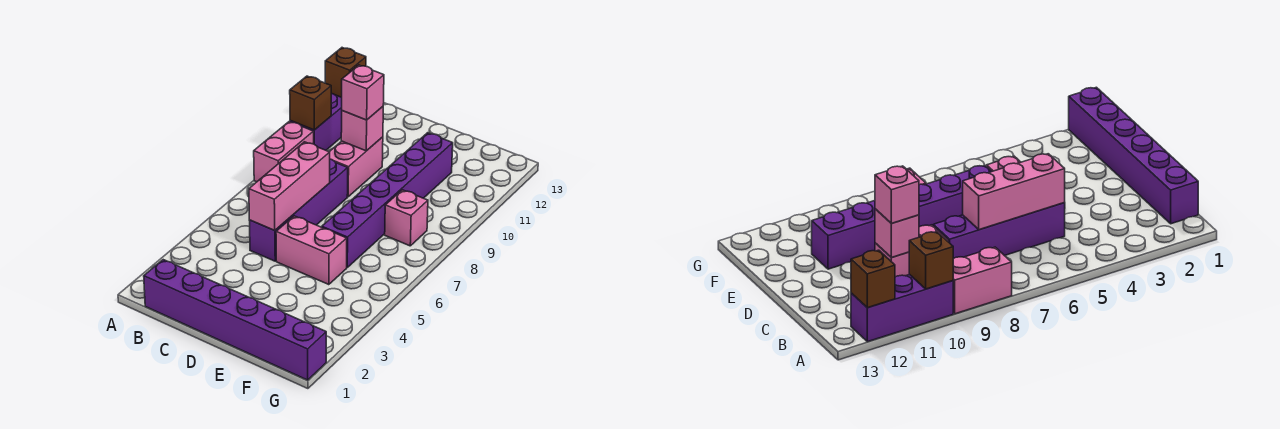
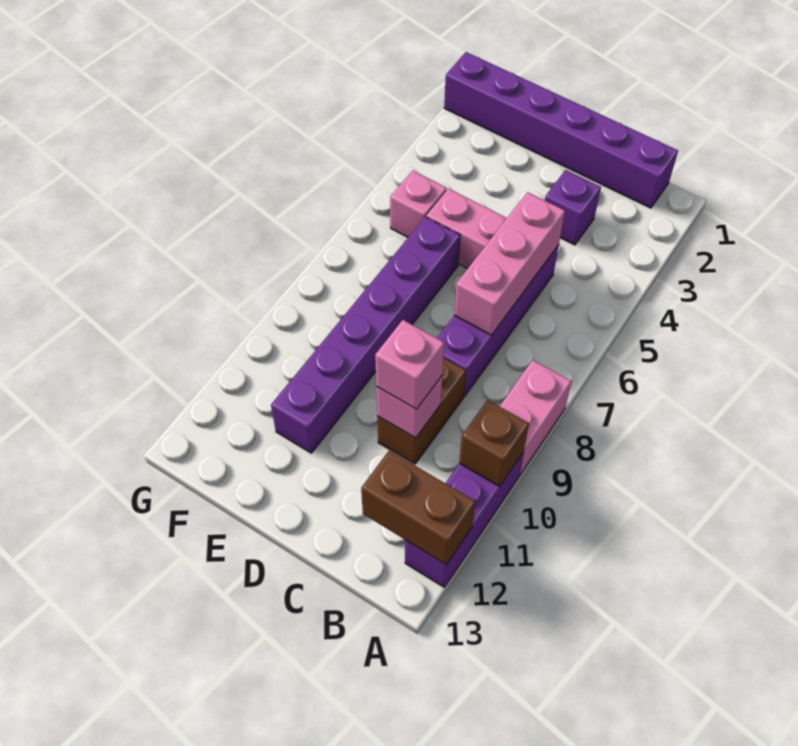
brown 1x1 brick [325,48,366,97] -> brown 1x2 brick [361,451,475,565]
none -> purple 1x1 brick [545,170,601,245]
pink 1x2 brick [330,137,383,197] -> brown 1x2 brick [377,358,466,464]
pink 1x1 brick [385,190,428,246] -> pink 1x1 brick moved to [390,170,447,237]

